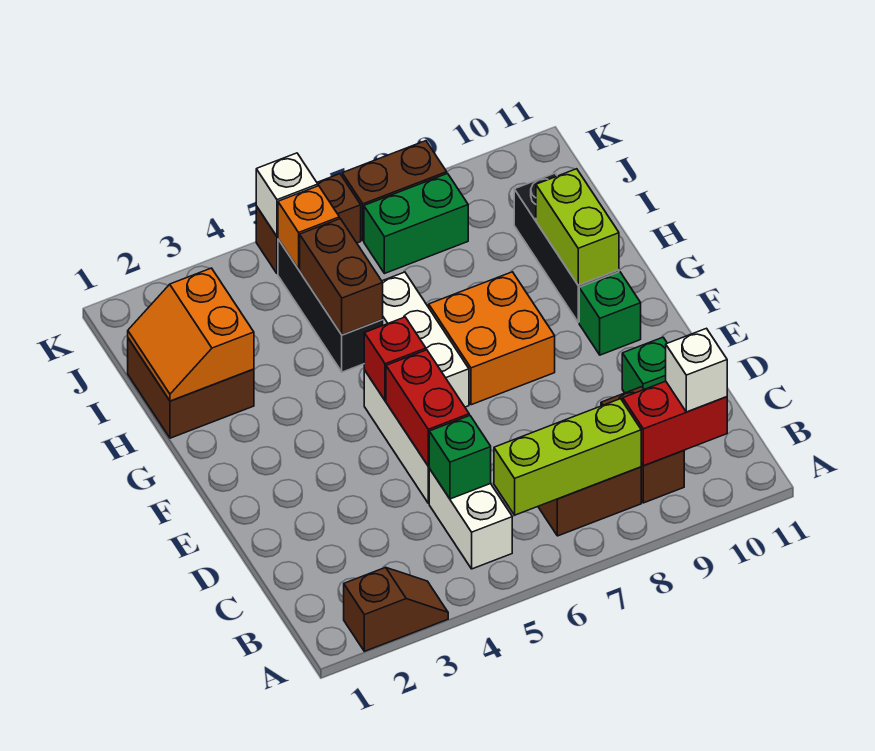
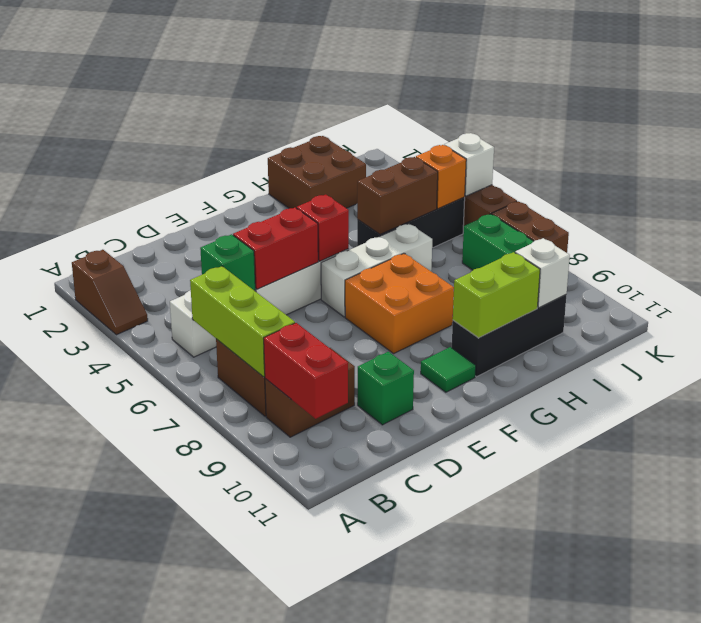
white 1x1 brick [666,328,727,412] -> white 1x1 brick moved to [515,238,570,308]
green 1x1 brick [579,272,641,355] -> green 1x1 tile [421,347,476,392]
orange 2x2 slope [128,268,254,401] -> none

